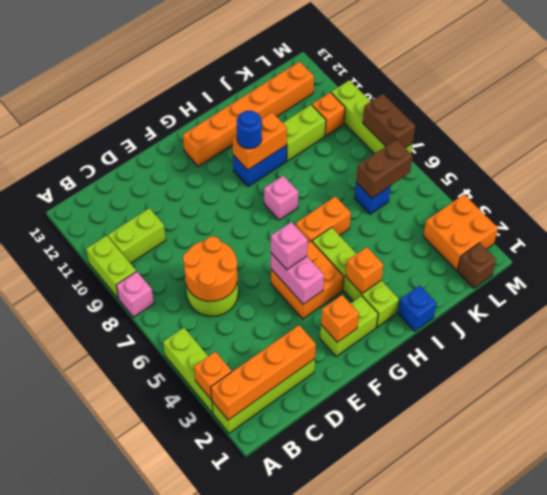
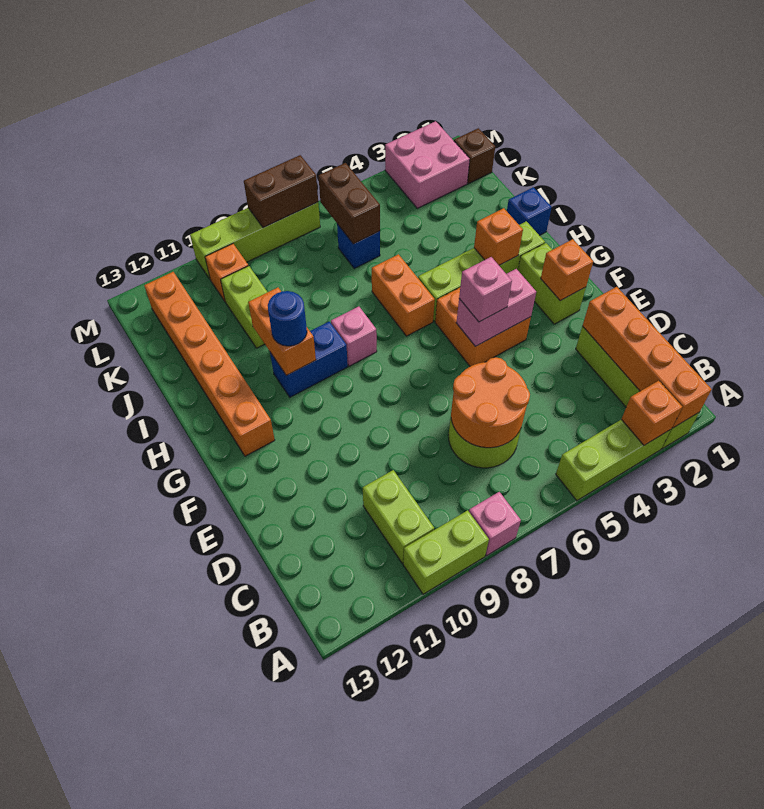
blue 1x2 brick [233,145,287,187] -> blue 1x2 brick turned to [270,322,348,397]
orange 2x2 brick [423,195,498,270] -> pink 2x2 brick [385,121,470,208]

